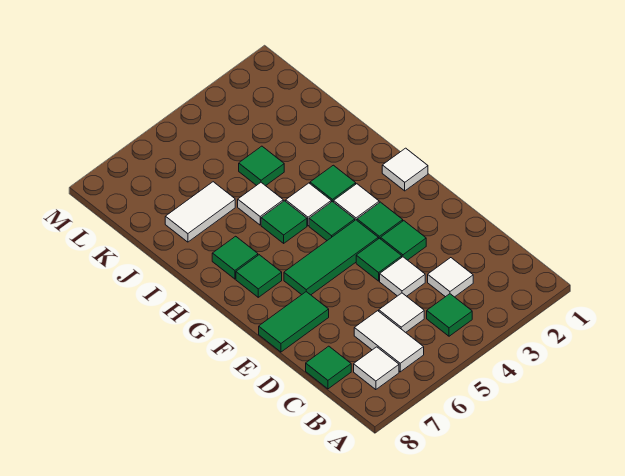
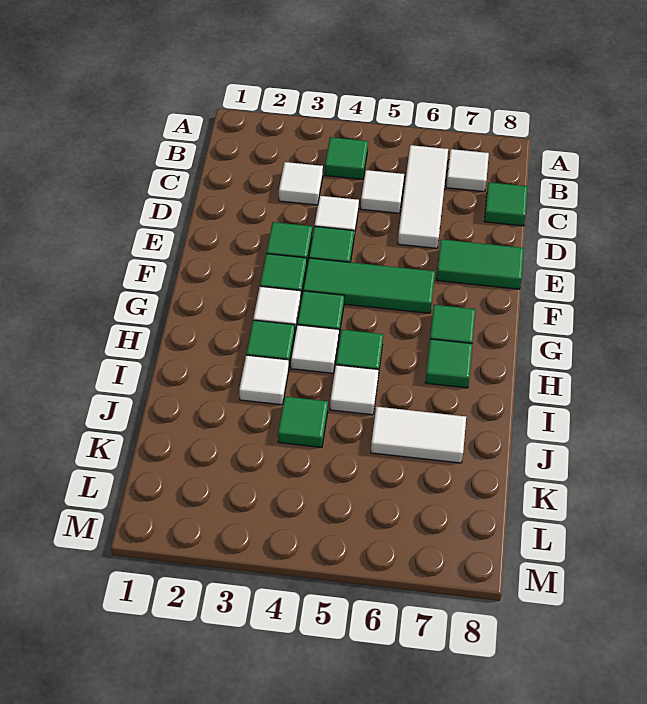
white 1x2 tile [354,311,424,372] -> white 1x3 tile [398,145,448,248]
white 1x1 tile [382,148,428,191] -> white 1x1 tile moved to [239,355,289,405]

